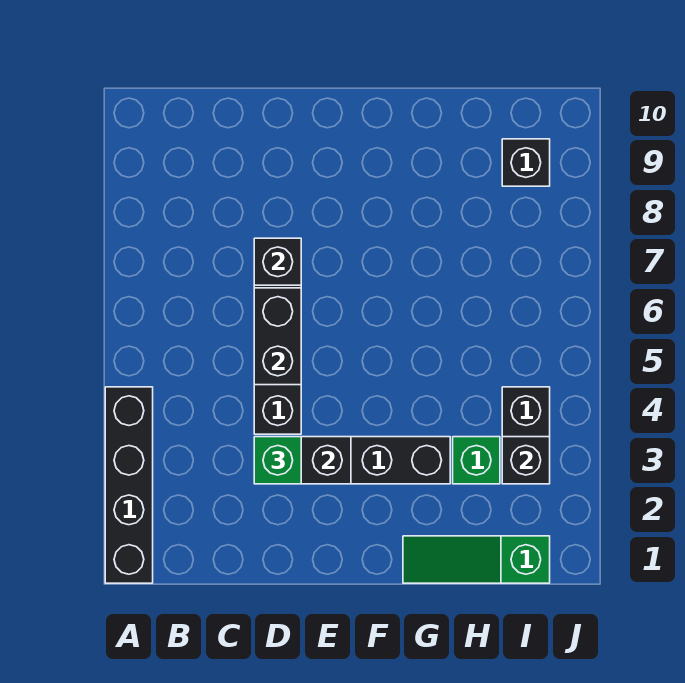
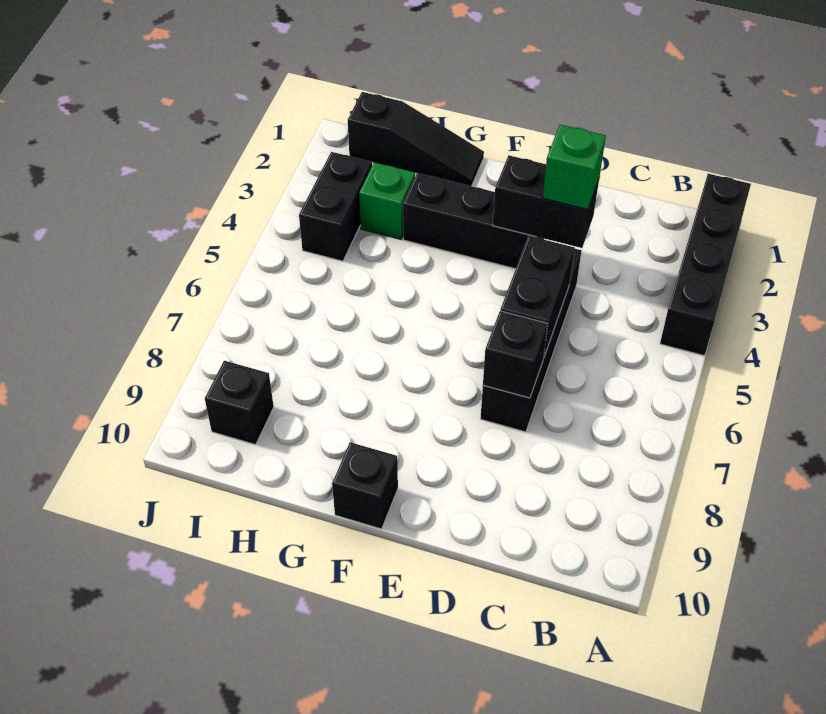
green 1x3 slope [403,536,550,583] -> black 1x3 slope [348,92,484,186]
black 1x1 brick [502,437,550,484] -> black 1x1 brick moved to [332,442,398,529]

